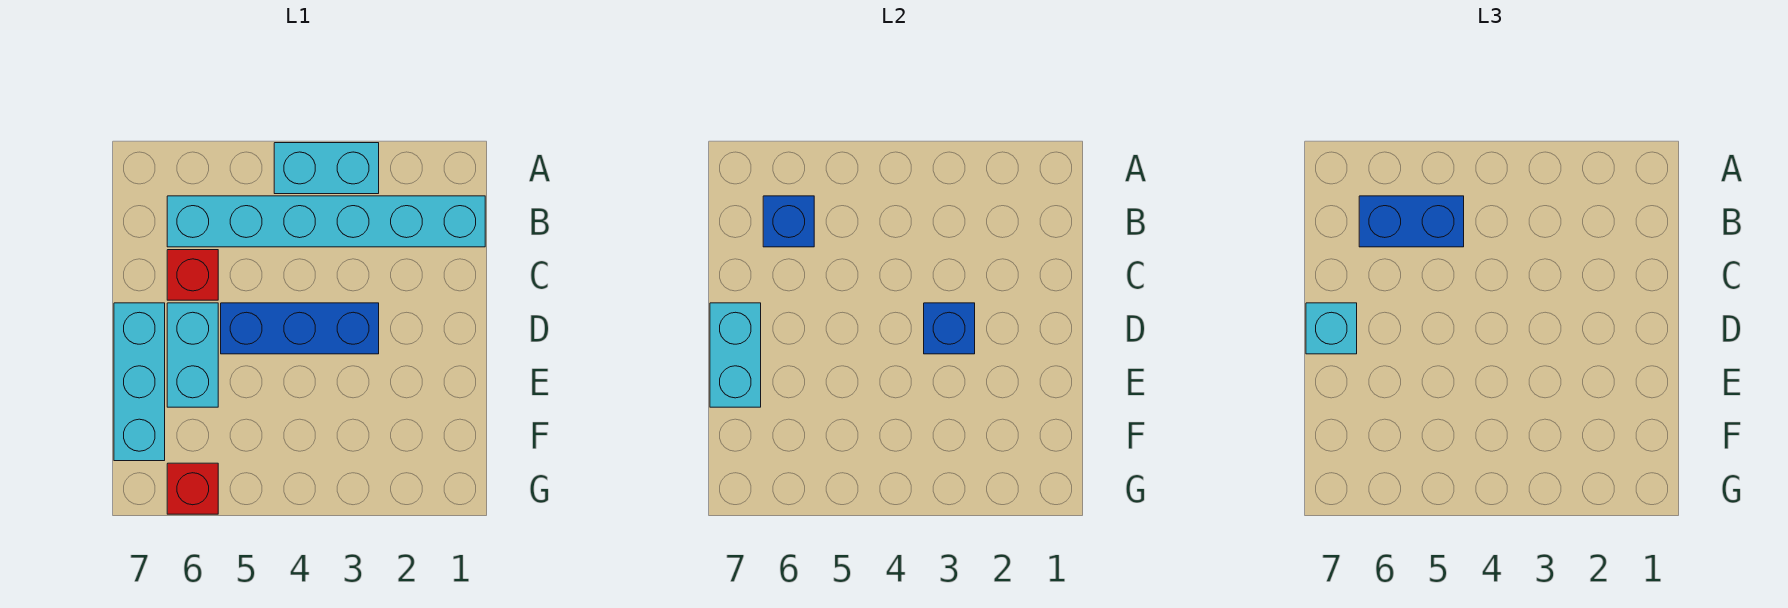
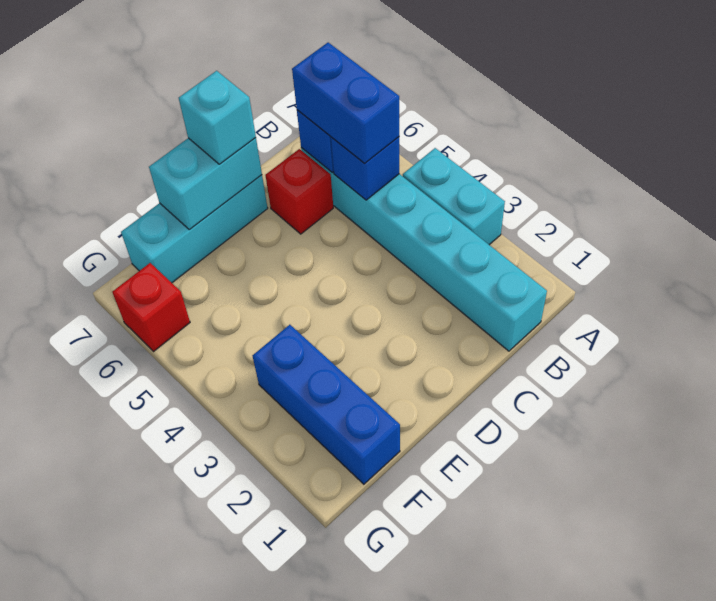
blue 1x3 brick [221,303,379,354] -> blue 1x3 brick moved to [252,325,400,484]
blue 1x1 brick [924,303,975,354] -> blue 1x1 brick moved to [331,137,399,200]
cyan 1x2 brick [167,303,218,407] -> none

